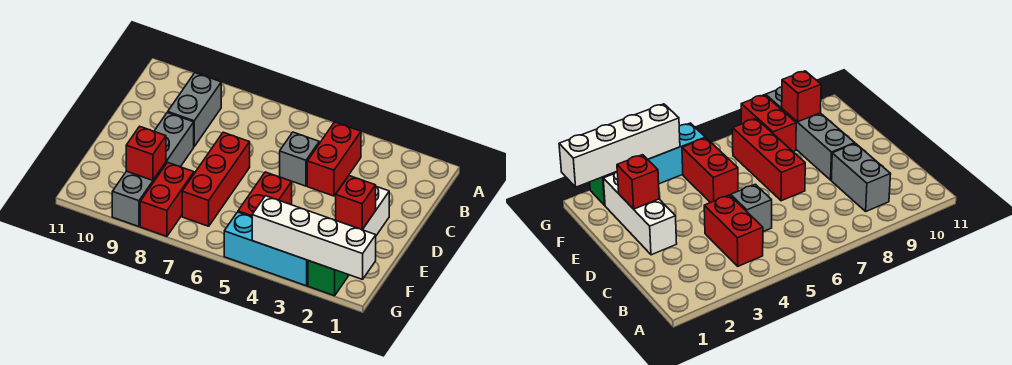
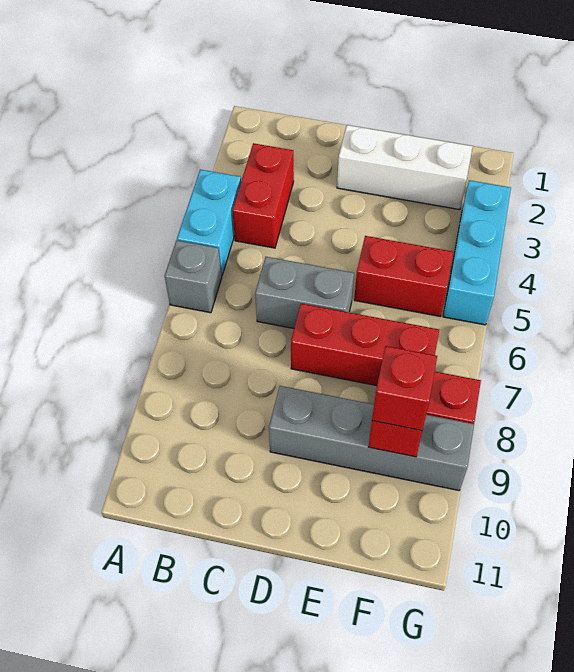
none -> cyan 1x2 brick [177,170,241,275]
red 1x2 brick [307,122,361,196] -> red 1x2 brick turned to [233,143,294,248]
grey 1x2 brick [168,73,221,146] -> grey 1x2 brick moved to [255,257,354,328]
grey 1x1 brick [280,132,319,186] -> grey 1x1 brick moved to [165,240,222,313]
red 1x1 brick [336,176,376,230] -> red 1x1 brick moved to [372,346,437,431]
white 1x4 brick [252,196,376,279] -> none
green 1x1 brick [308,261,348,296] -> none

